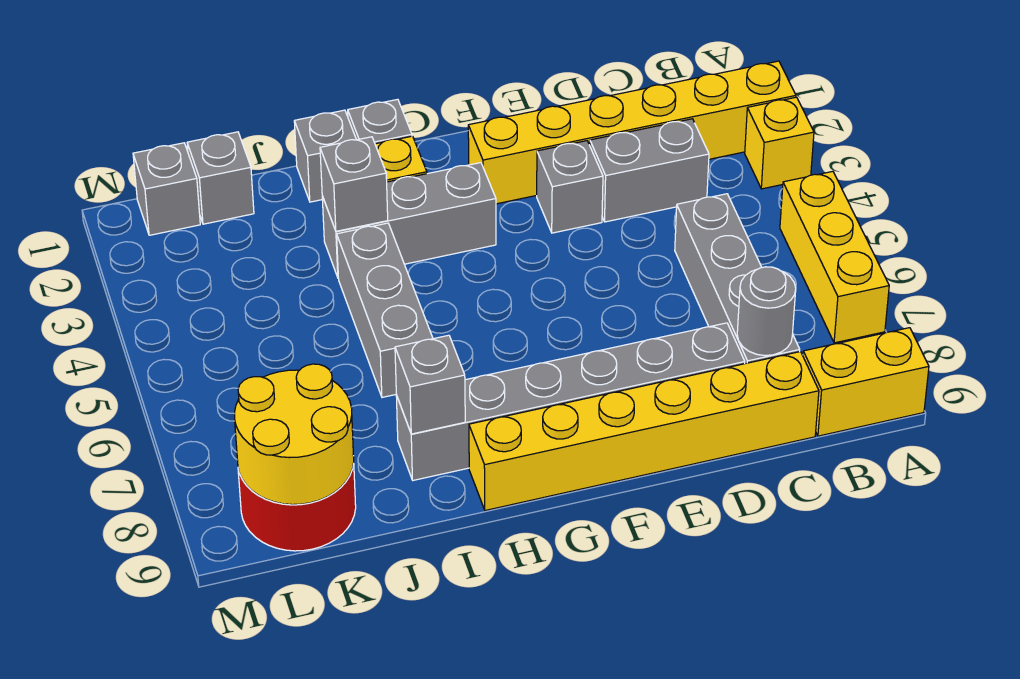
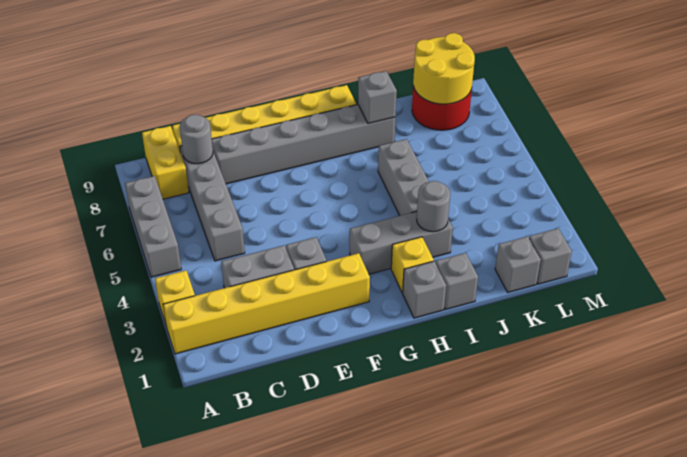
yellow 1x3 brick [780,171,889,343] -> grey 1x3 brick [125,176,181,277]
yellow 1x2 brick [803,328,929,436] -> yellow 1x2 brick turned to [142,126,189,199]
grey 1x1 brick [320,137,388,231] -> grey 1x1 round brick [417,181,450,232]

